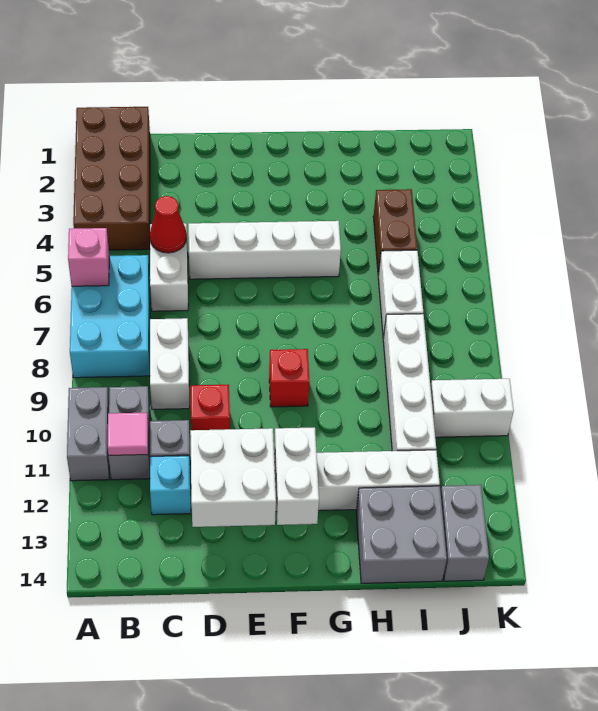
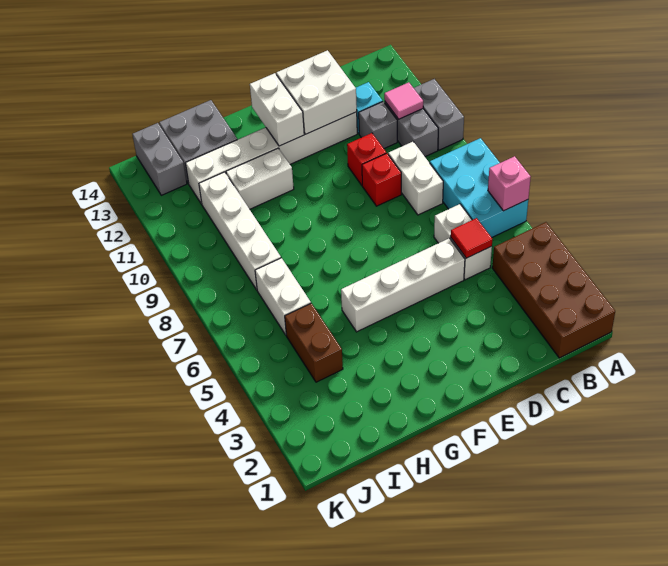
red 1x1 cone [150,196,187,253] -> red 1x1 tile [451,218,492,258]
red 1x1 brick [269,349,309,407] -> red 1x1 brick moved to [362,153,401,206]
white 1x2 brick [431,379,514,437] -> white 1x2 brick moved to [226,148,294,209]

